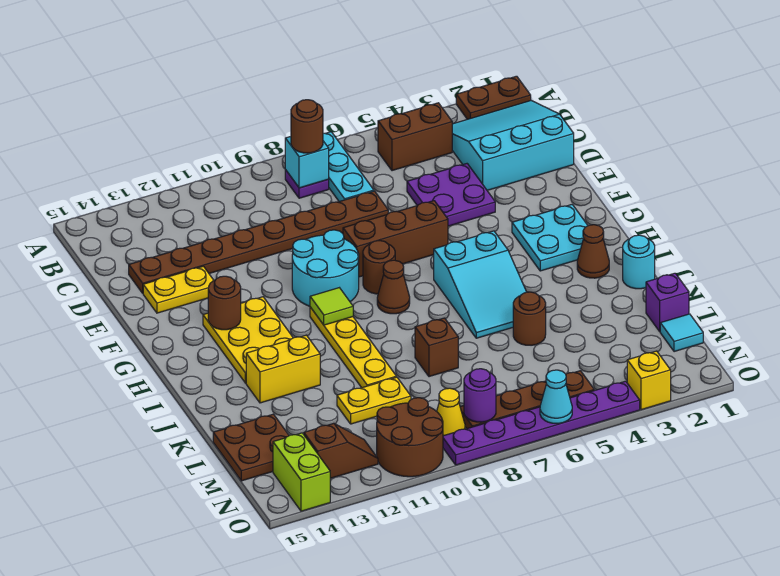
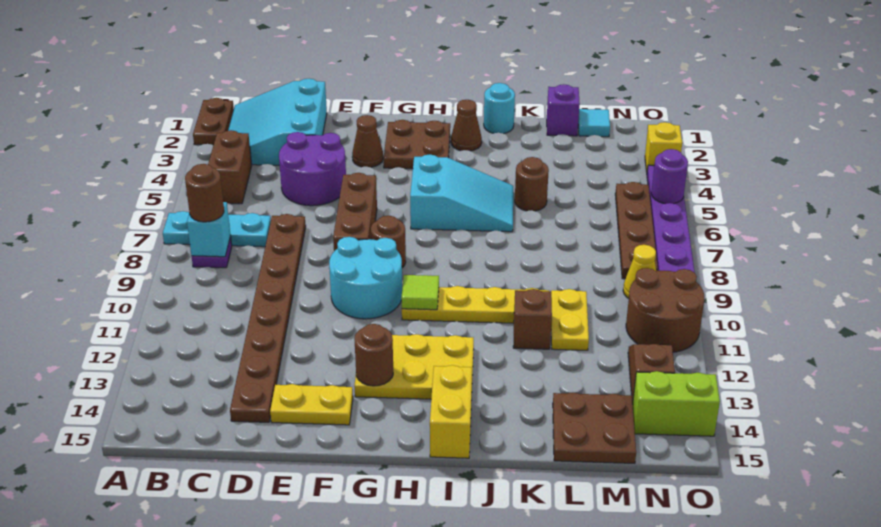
purple 2x2 plate [407,164,495,226] -> purple 2x2 round brick [279,132,346,206]
yellow 1x2 plate [143,266,214,313] -> yellow 1x2 plate turned to [270,384,353,425]
cyan 2x2 plate [512,205,588,271] -> brown 2x2 plate [384,120,450,169]
brown 1x1 cone [377,260,410,314] -> brown 1x1 cone moved to [352,115,384,167]
yellow 1x2 brick [246,335,320,403] -> yellow 1x2 brick moved to [430,365,472,458]
brown 1x1 brick [415,318,458,377] -> brown 1x1 brick moved to [513,289,552,349]
purple 1x1 round brick [464,369,496,422] -> purple 1x1 round brick moved to [651,149,688,204]
cyan 1x1 cone [540,370,572,423] -> none

